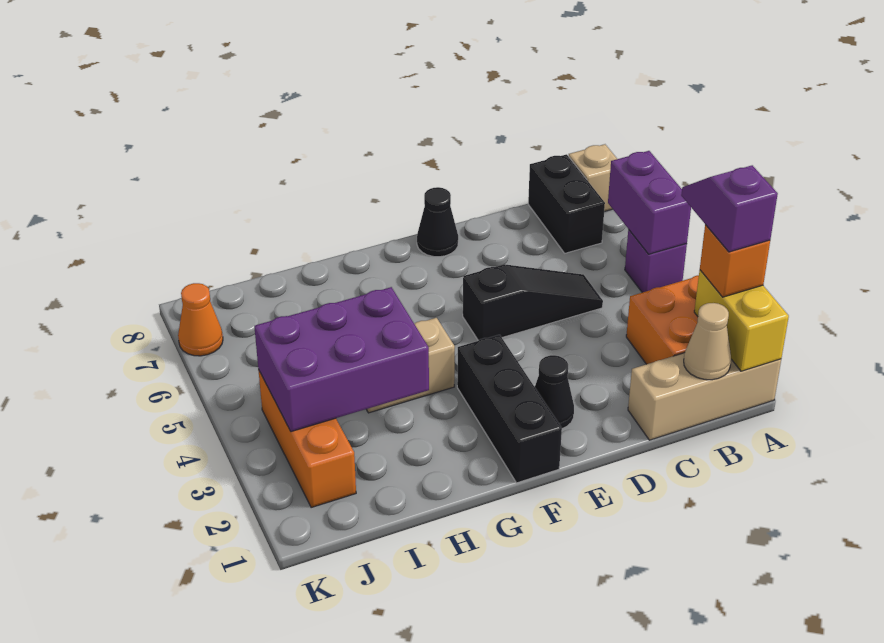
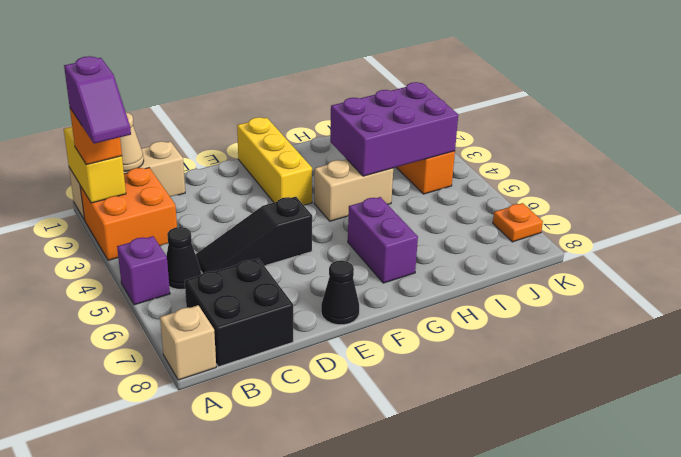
purple 1x2 brick [608,151,691,254] -> purple 1x2 brick moved to [348,197,418,283]
black 1x2 brick [528,154,605,253] -> black 2x2 brick [185,259,293,367]
black 1x1 cone [535,355,574,429] -> black 1x1 cone moved to [166,227,201,289]
black 1x3 brick [457,335,562,483] -> yellow 1x3 brick [237,117,312,205]
orange 1x1 cone [178,283,223,356] -> orange 1x1 plate [493,203,543,242]

